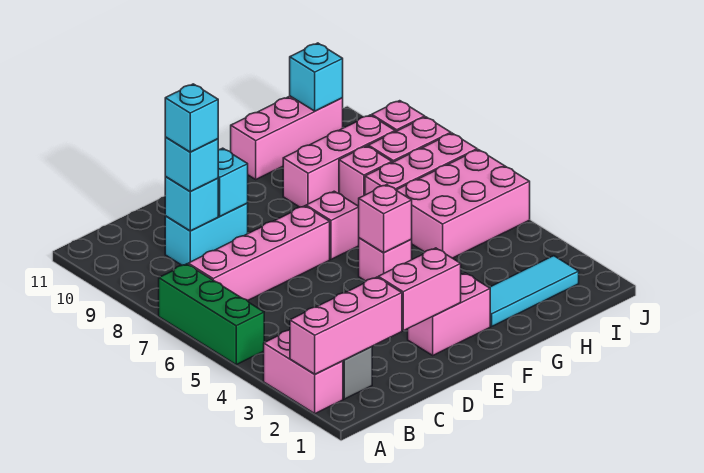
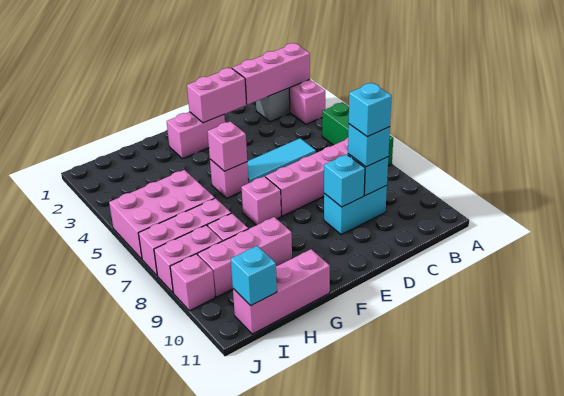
cyan 1x3 tile [489,256,579,326] -> cyan 1x3 tile moved to [247,138,316,183]

